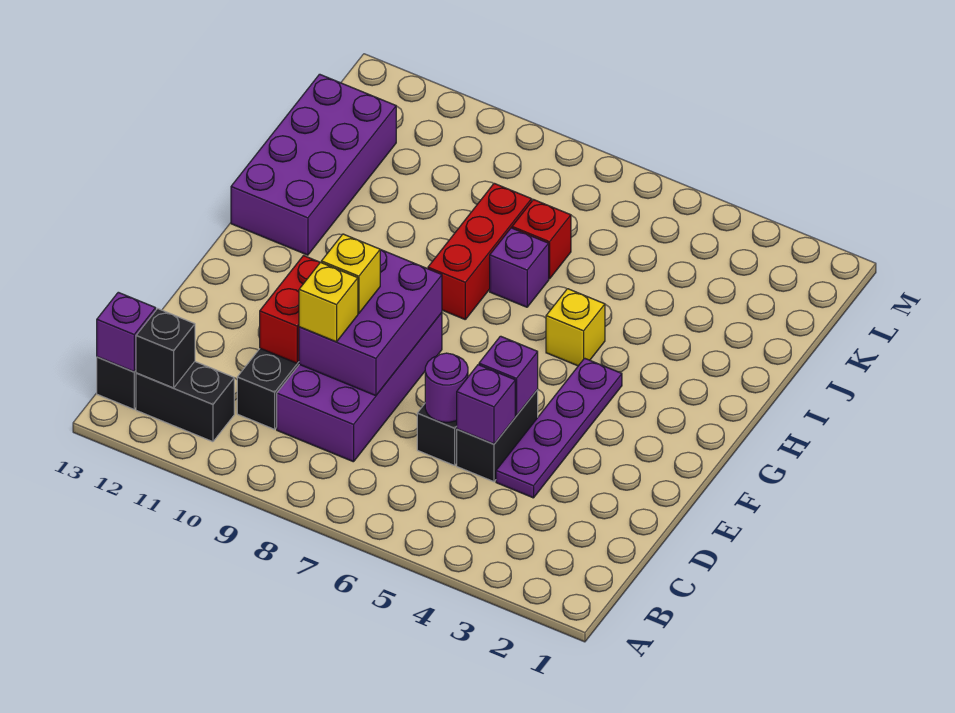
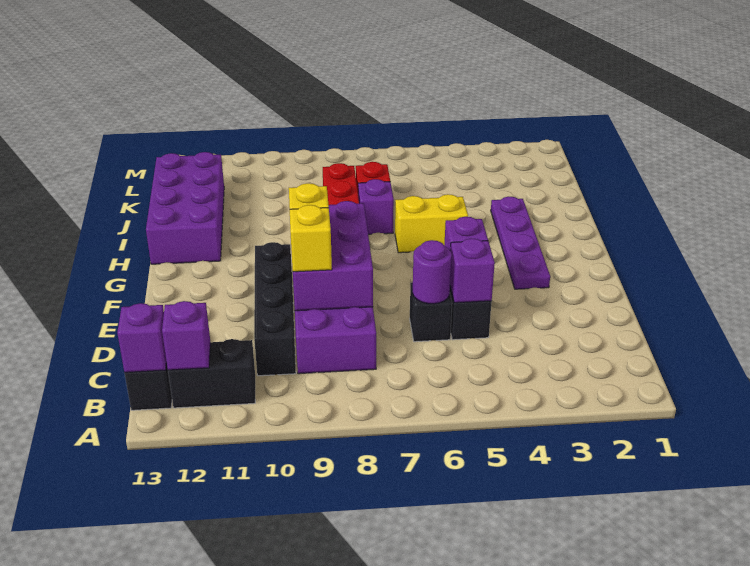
black 1x1 brick [136,309,195,388] -> purple 1x1 brick [162,301,210,370]
purple 1x4 plate [496,358,622,498] -> purple 1x4 plate moved to [491,197,550,289]
red 1x2 brick [260,256,320,363] -> none
yellow 1x1 brick [546,289,605,366] -> yellow 1x2 brick [395,194,468,253]

